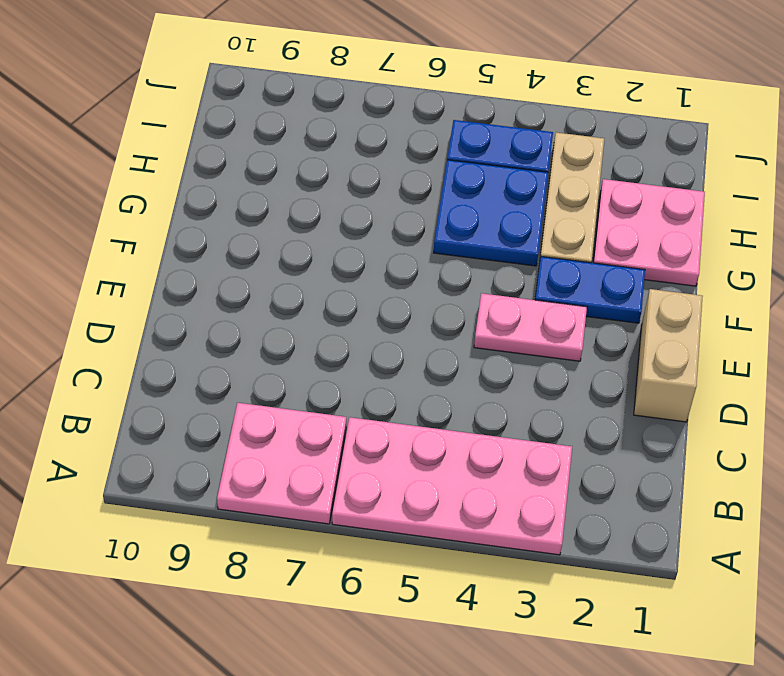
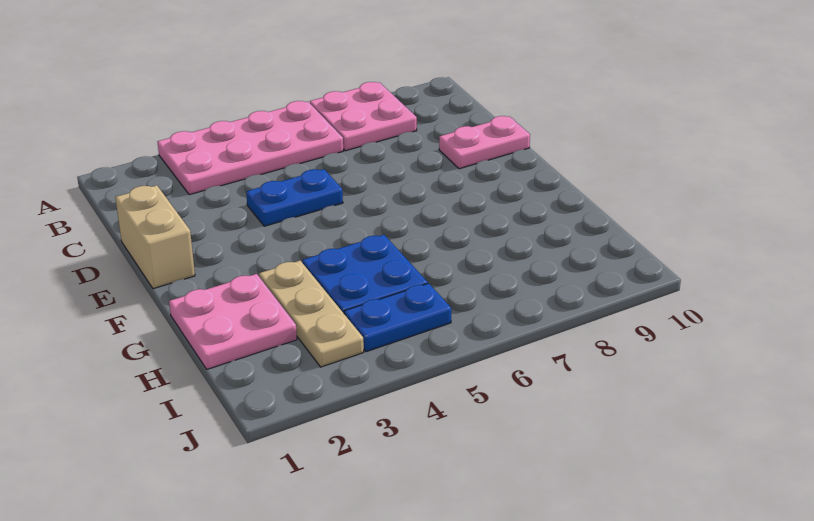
pink 1x2 plate [474,293,587,361] -> pink 1x2 plate moved to [439,116,530,169]
blue 1x2 plate [535,257,645,323] -> blue 1x2 plate moved to [246,169,343,226]

